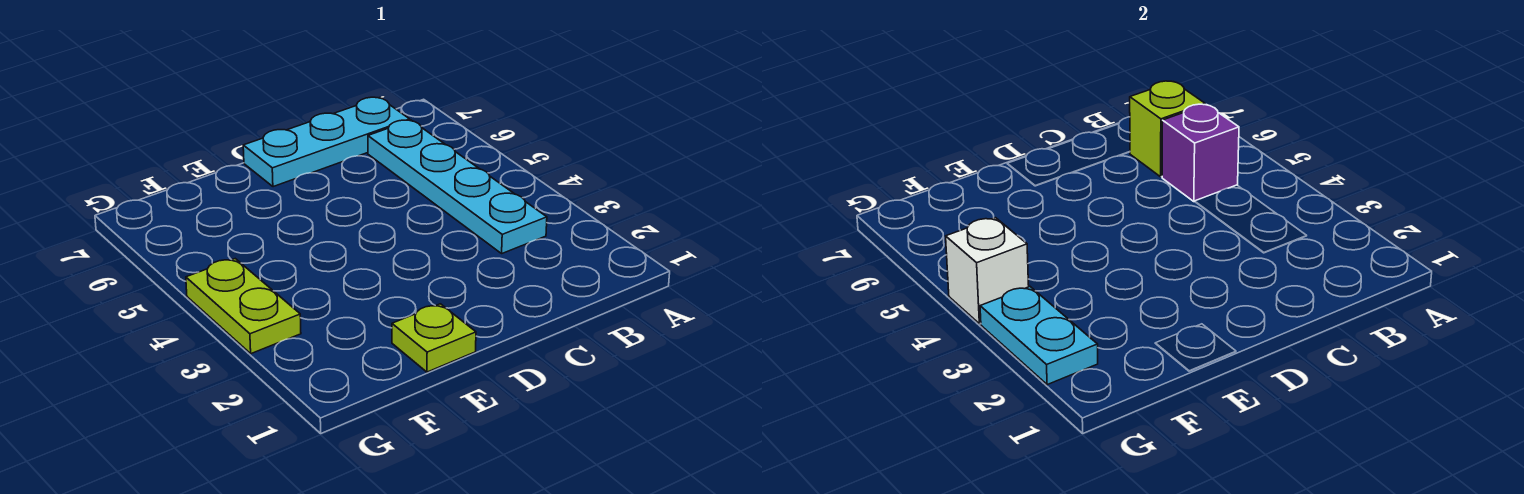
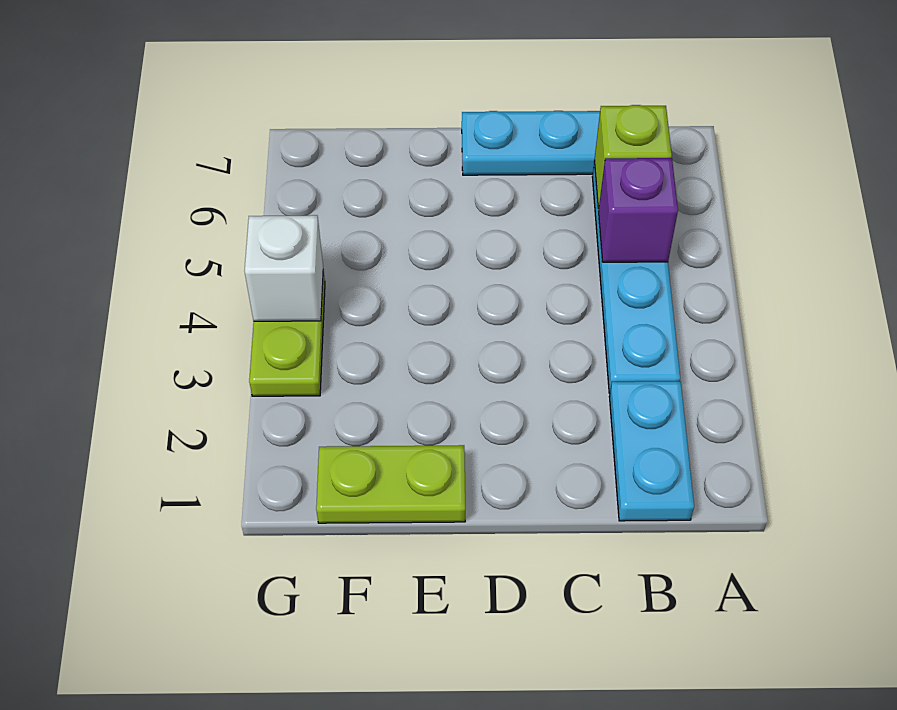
lime 1x1 plate [392,304,476,372] -> lime 1x2 plate [316,445,465,523]
cyan 1x2 plate [980,287,1098,385] -> cyan 1x2 plate moved to [609,381,694,521]

